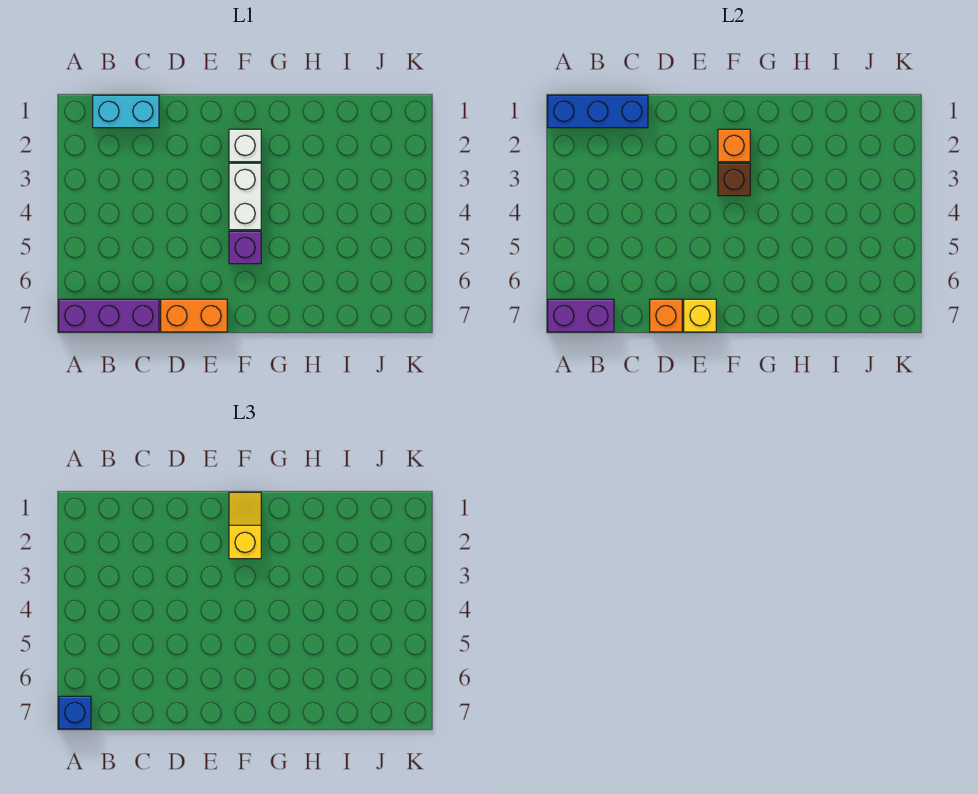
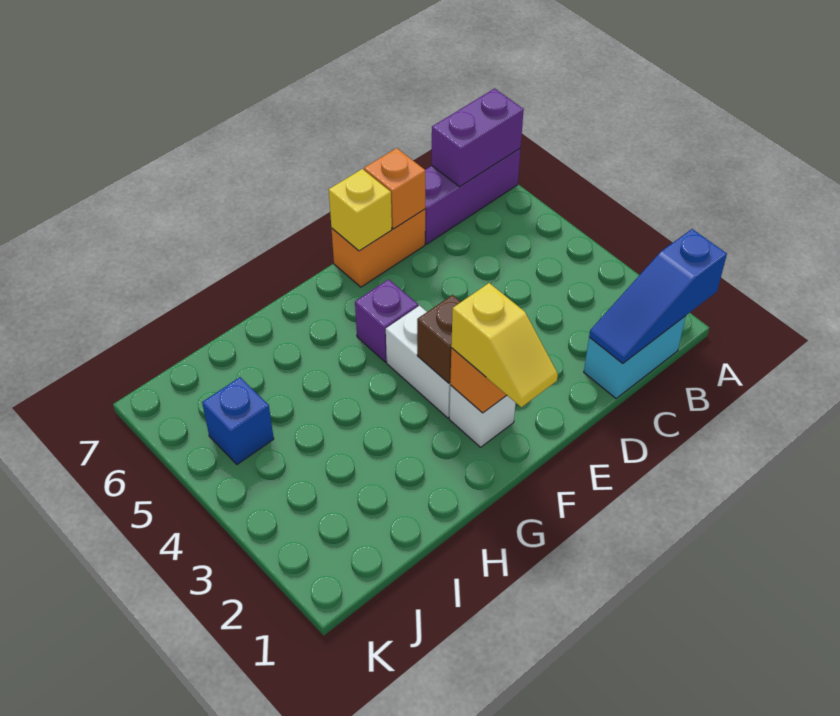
blue 1x3 brick [548,95,648,128] -> blue 1x3 slope [589,229,727,364]
blue 1x1 brick [59,696,91,729] -> blue 1x1 brick moved to [202,377,274,464]

